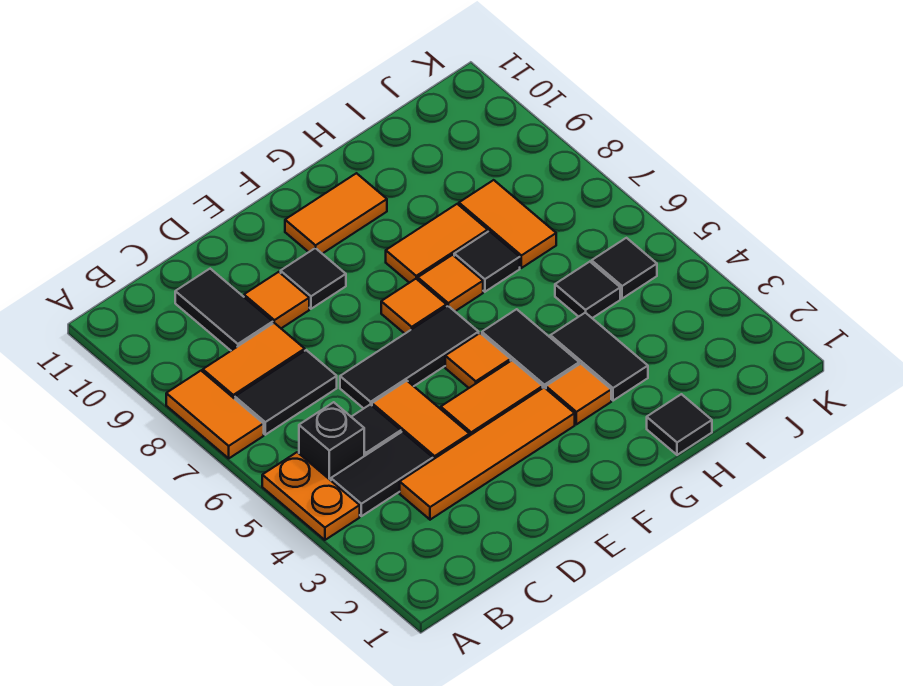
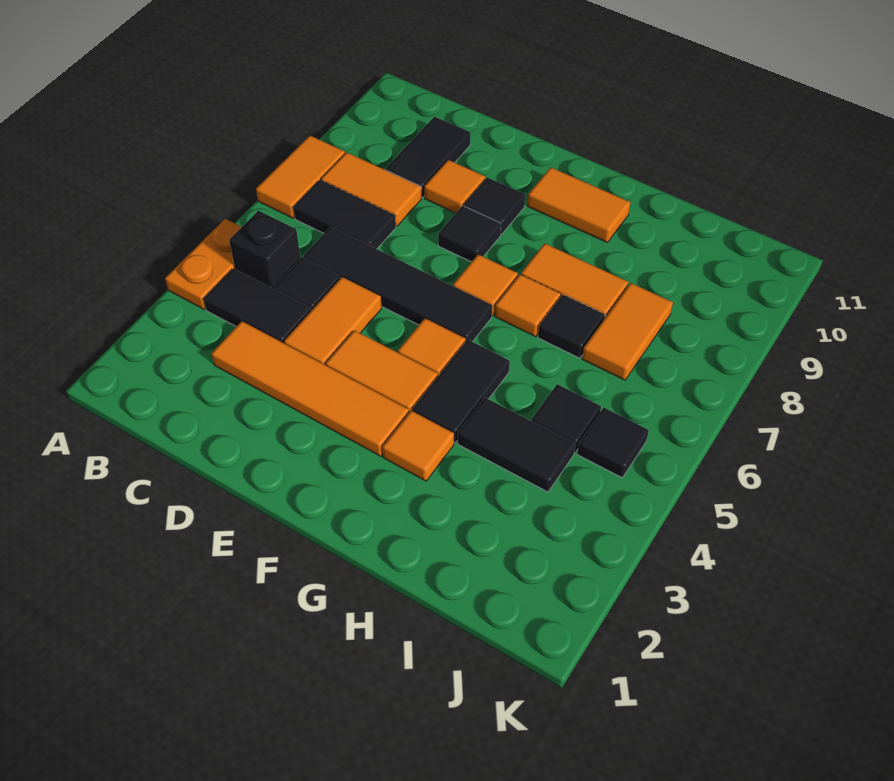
black 1x3 tile [340,306,479,409] -> black 1x4 tile [304,227,492,342]
black 1x1 tile [647,394,712,455] -> black 1x1 tile moved to [438,206,501,262]
black 1x2 tile [550,313,648,401] -> black 1x2 tile turned to [458,397,575,492]

